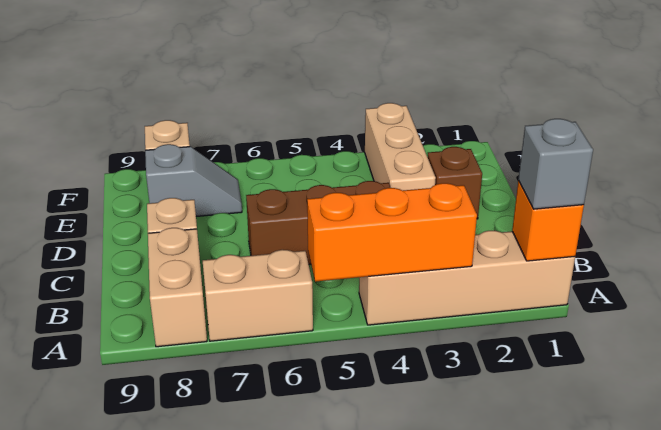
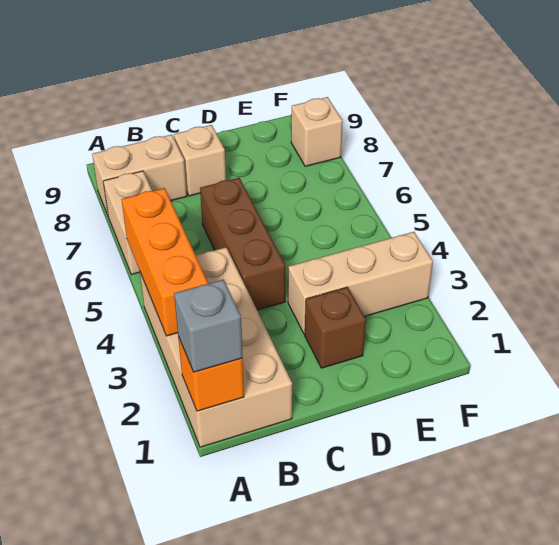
tan 1x4 brick [359,231,575,325] -> tan 2x4 brick [140,247,292,447]
grey 1x2 slope [145,144,242,216] -> none

